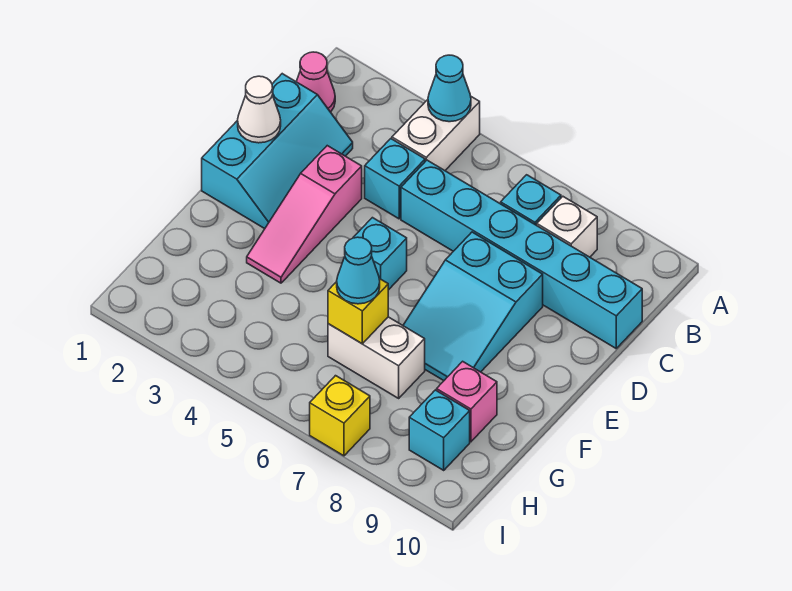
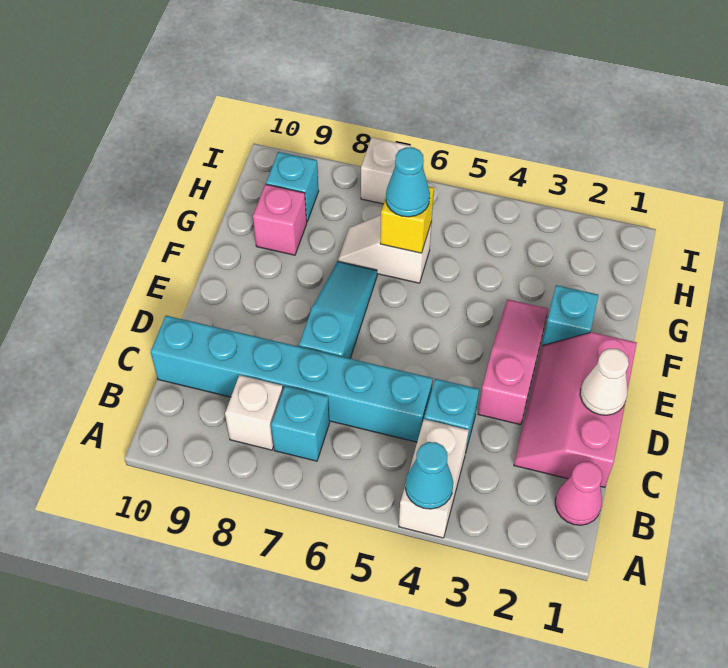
cyan 2x3 slope [202,74,353,229] -> pink 2x3 slope [514,332,637,487]
cyan 2x3 slope [403,232,543,381] -> cyan 1x3 slope [299,262,377,358]
cyan 1x1 brick [353,218,407,290] -> cyan 1x1 brick moved to [542,285,598,345]
white 1x2 brick [328,317,425,398] -> white 1x2 slope [338,215,432,283]
yellow 1x1 brick [310,376,370,456] -> white 1x1 brick [361,138,411,204]

